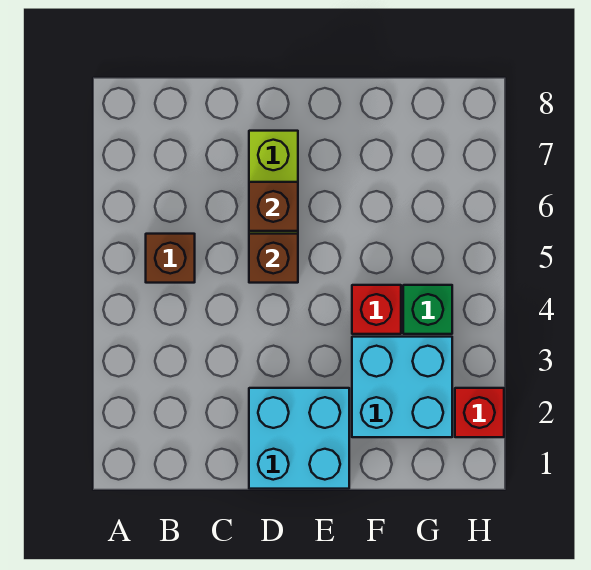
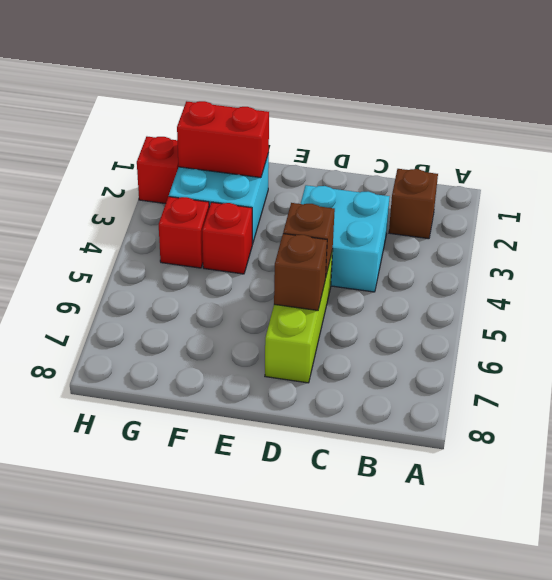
brown 1x1 brick [146,234,195,283] -> brown 1x1 brick moved to [389,169,438,239]
cyan 2x2 brick [249,388,349,489] -> cyan 2x2 brick moved to [301,185,390,292]
none -> red 1x2 brick [177,101,269,178]
green 1x1 brick [403,285,452,334] -> red 1x1 brick [159,197,209,268]

